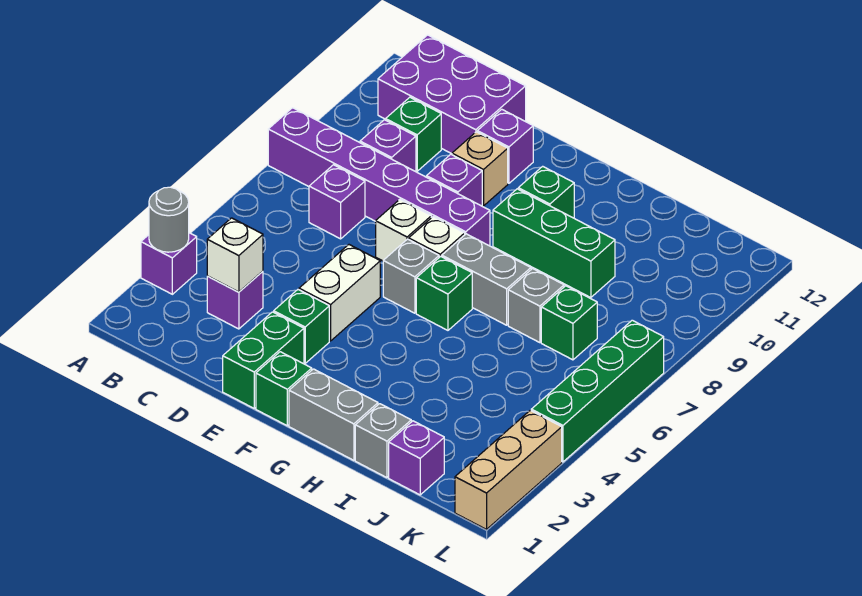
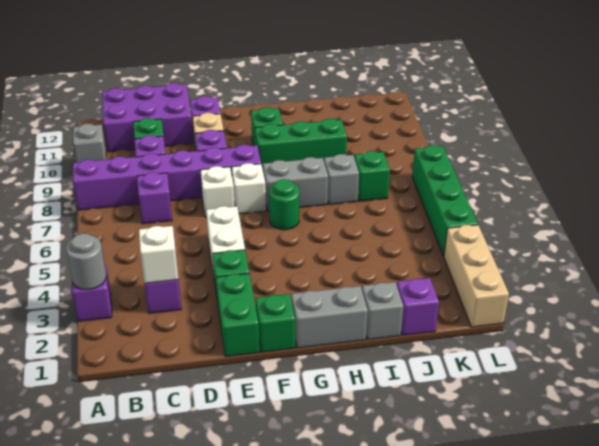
grey 1x1 brick [383,239,439,313] -> grey 1x1 brick moved to [73,124,106,163]
green 1x1 brick [416,256,472,330] -> green 1x1 round brick [269,179,299,230]

